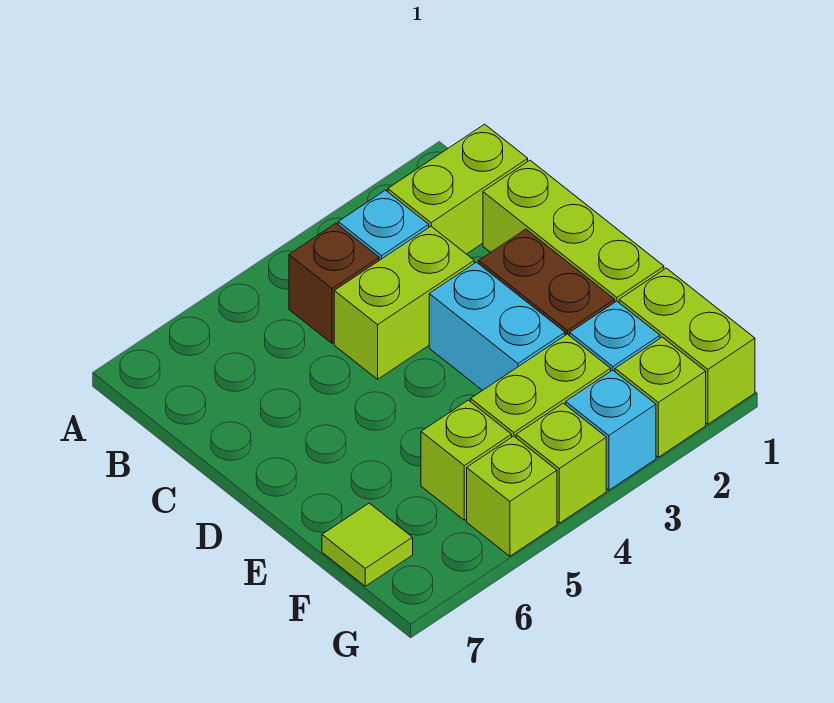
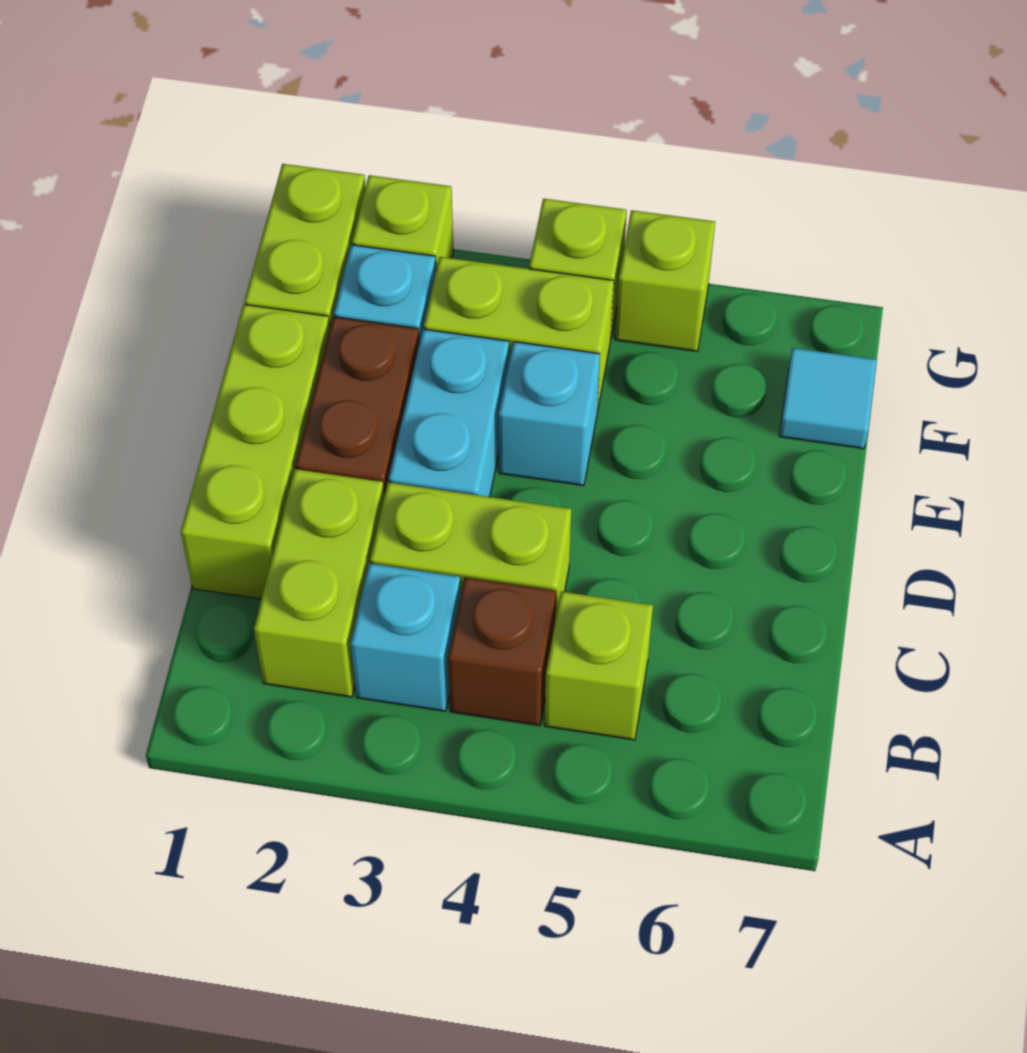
lime 1x2 brick [388,124,528,254] -> lime 1x2 brick turned to [254,469,384,697]
lime 1x1 brick [421,400,512,520] -> lime 1x1 brick moved to [545,592,653,740]
lime 1x1 tile [322,503,413,586] -> cyan 1x1 tile [779,348,877,449]
cyan 1x1 brick [566,370,656,490] -> cyan 1x1 brick moved to [498,342,600,486]

